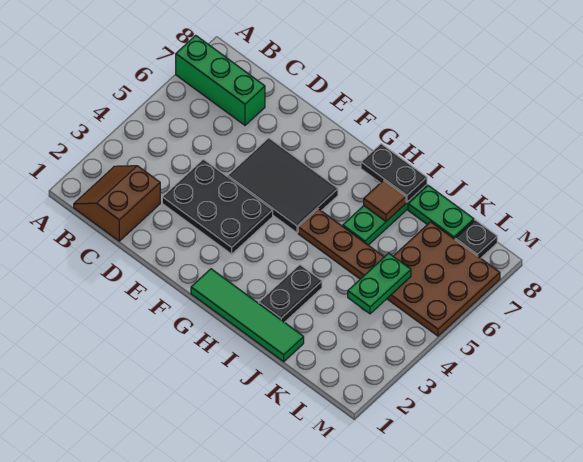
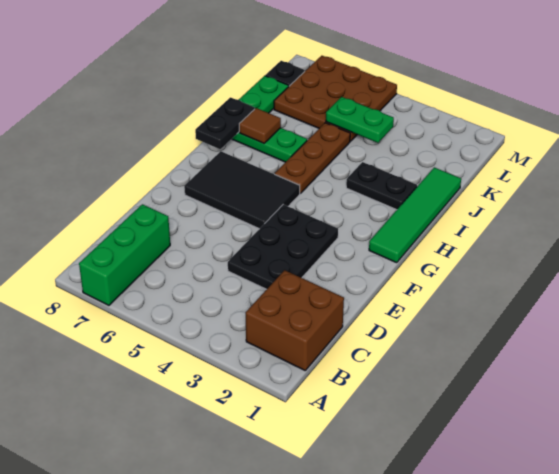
brown 2x2 slope [74,166,160,241] -> brown 2x2 brick [246,270,344,370]
black 2x3 tile [228,138,338,233] -> black 2x3 tile turned to [184,151,300,229]

